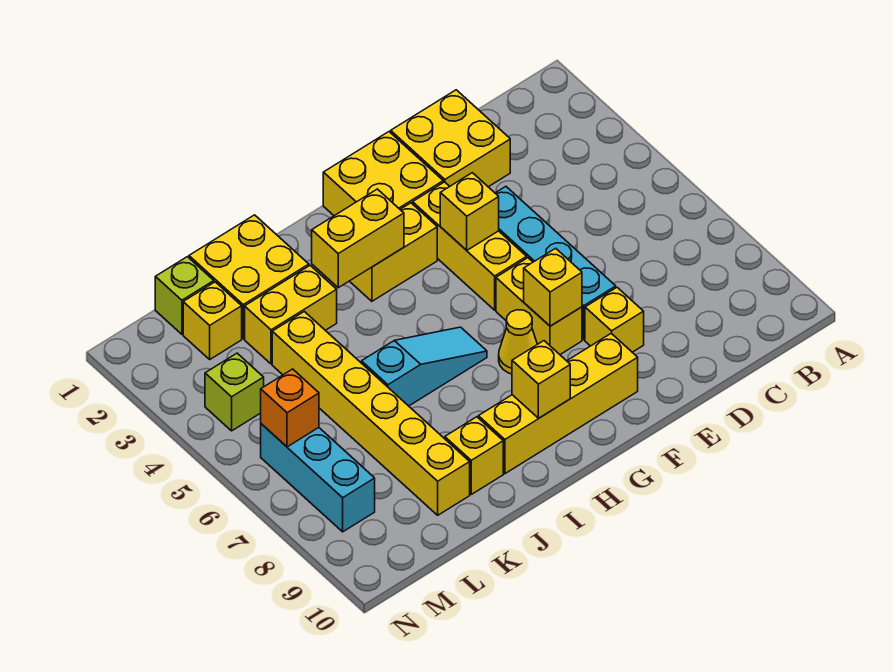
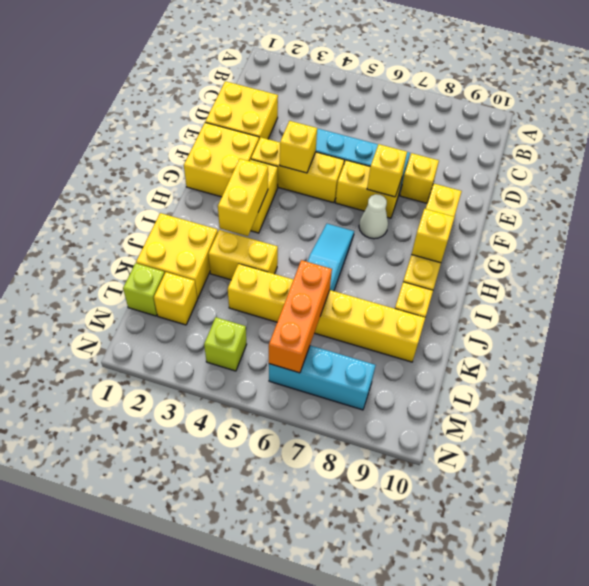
yellow 1x1 cone [499,310,537,374] -> white 1x1 cone [359,194,388,239]
yellow 1x2 brick [245,266,337,364] -> yellow 1x2 brick turned to [208,230,278,280]
orange 1x1 brick [261,369,319,447] -> orange 1x3 brick [269,260,332,373]

